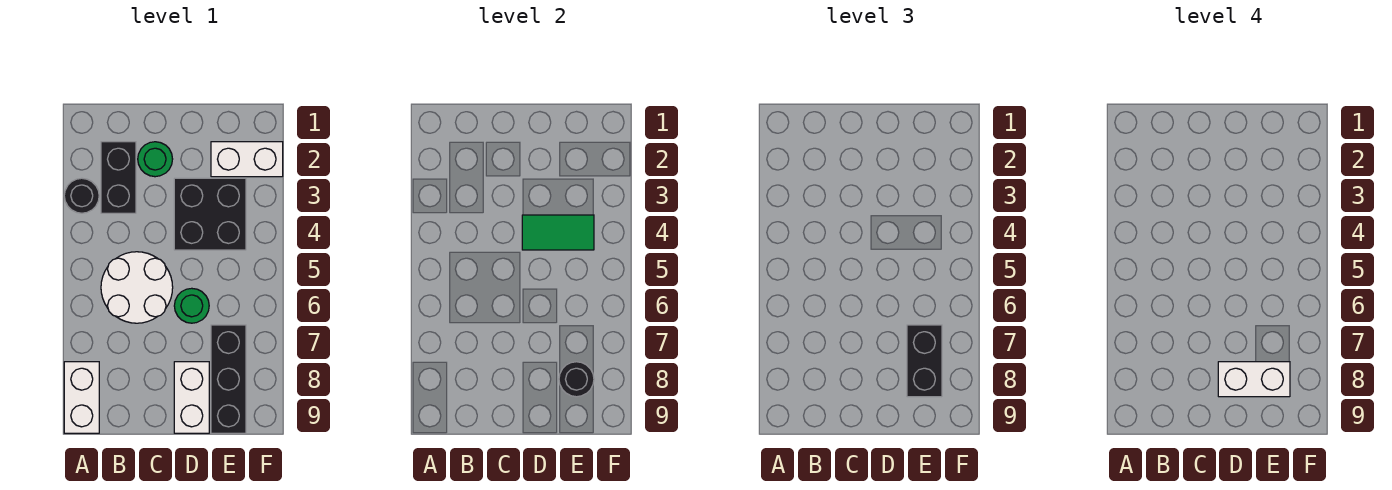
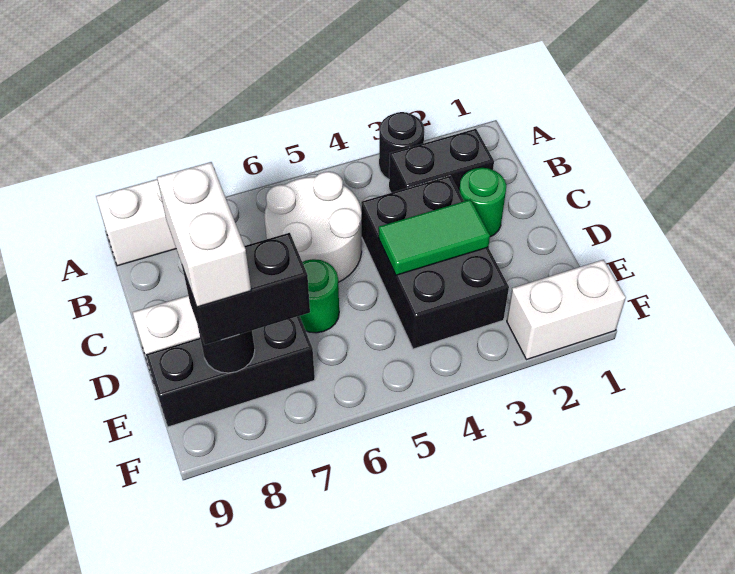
black 2x2 brick [174,178,246,250] -> black 2x3 brick [361,176,509,349]
green 1x2 tile [522,215,594,250] -> green 1x2 tile turned to [379,199,490,275]
white 1x2 brick [211,142,283,177] -> white 1x2 brick turned to [507,260,626,360]

